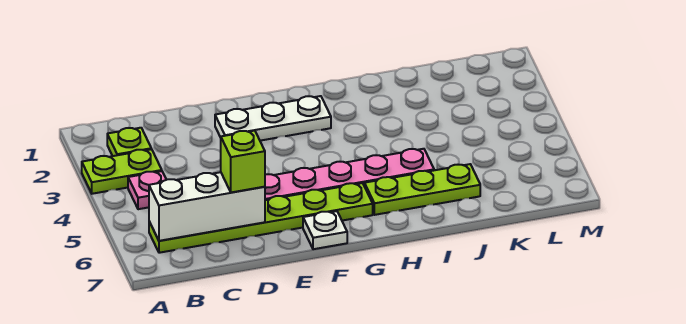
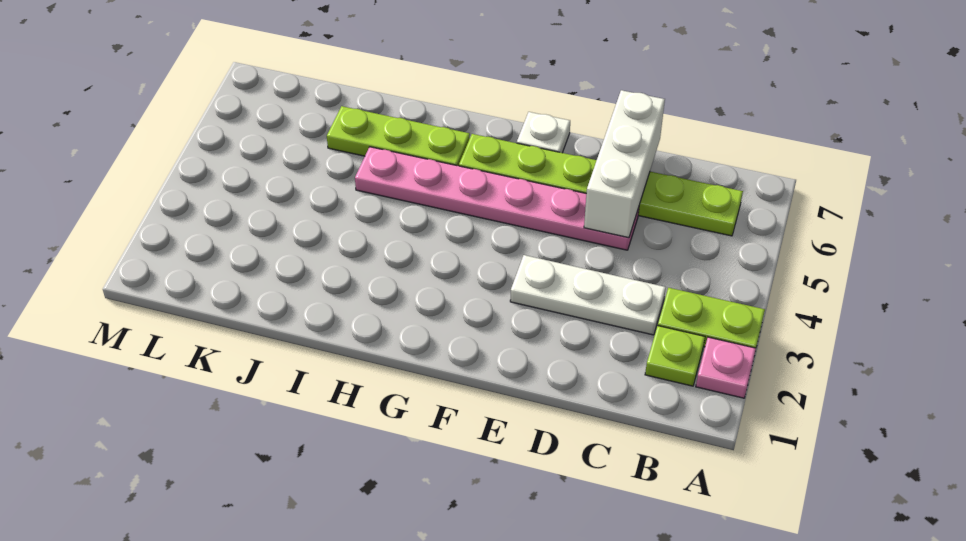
pink 1x1 plate [128,171,166,209] -> pink 1x1 plate moved to [696,337,756,398]
white 1x3 brick [149,172,265,241] -> white 1x3 brick turned to [584,90,665,238]
lime 1x1 brick [221,131,265,192] -> none
white 1x3 plate [215,96,331,141] -> white 1x3 plate moved to [510,255,666,335]

